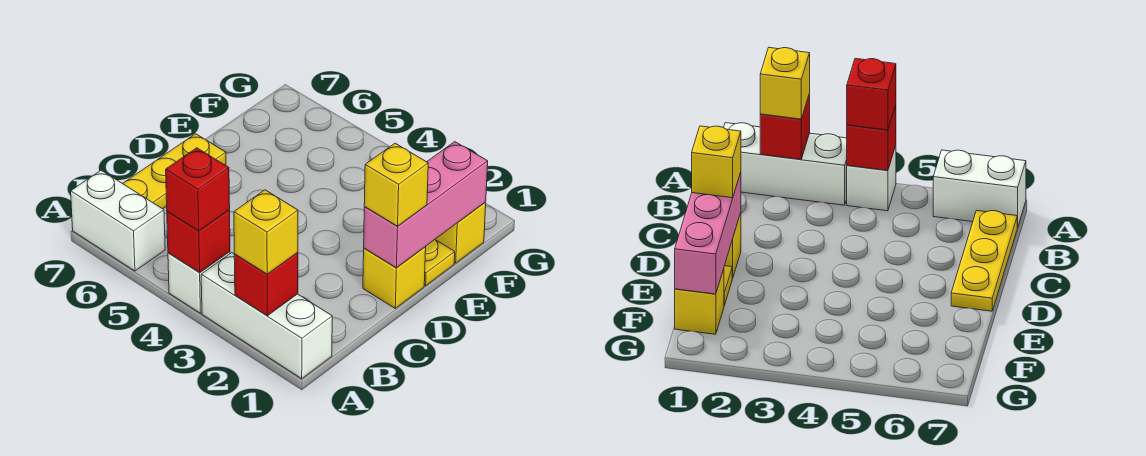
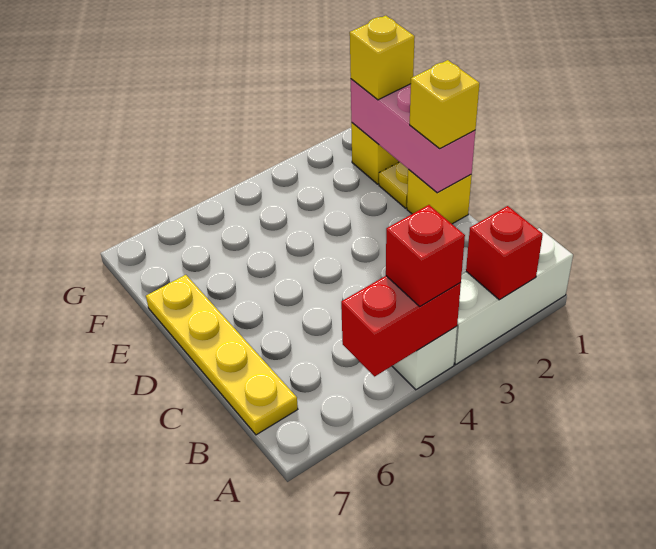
yellow 1x1 brick [234,190,298,274] -> yellow 1x1 brick moved to [350,16,415,100]
red 1x1 brick [167,210,230,272] -> red 1x2 brick [341,276,461,377]
white 1x2 brick [71,170,165,271] -> none
yellow 1x3 plate [123,134,226,209] -> yellow 1x4 plate [146,275,298,435]

